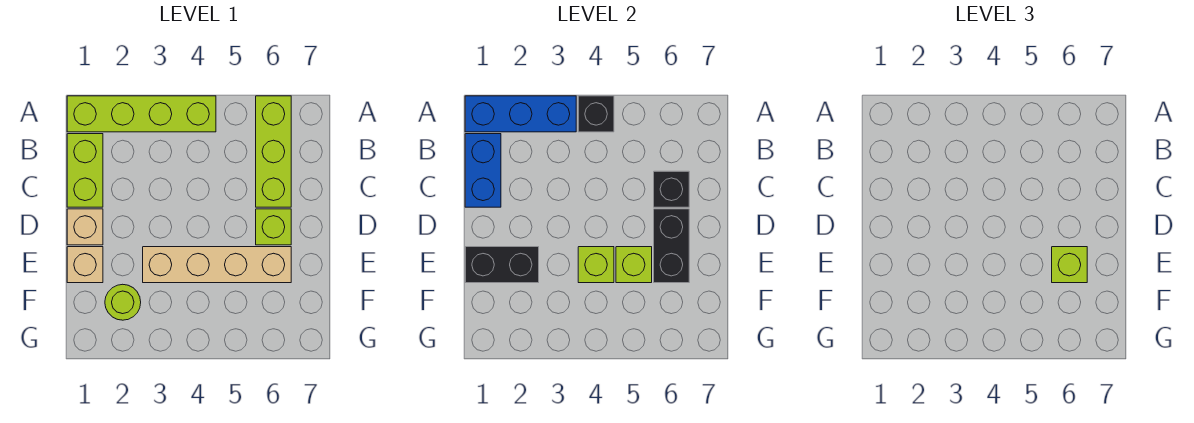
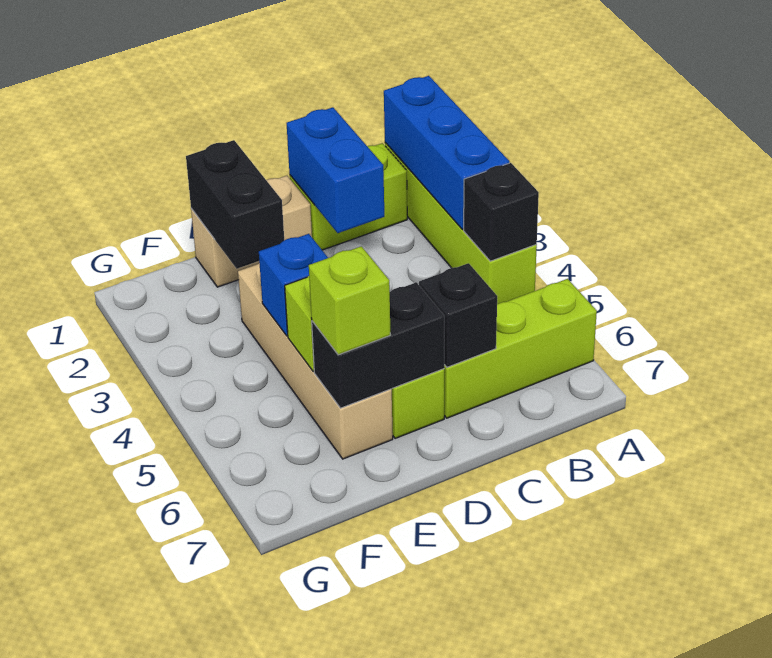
blue 1x2 brick [465,134,501,207] -> blue 1x2 brick turned to [287,107,384,233]
lime 1x1 brick [578,247,614,283] -> blue 1x1 brick [259,234,328,336]
lime 1x1 round brick [105,284,141,320] -> none

